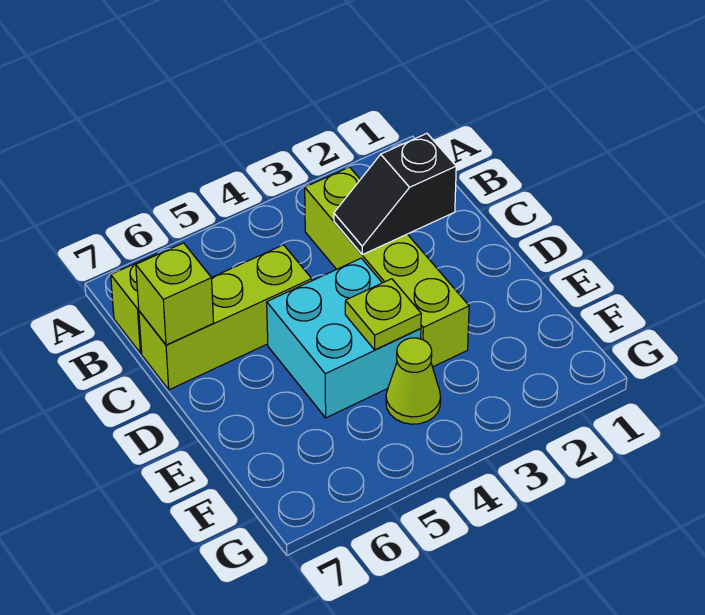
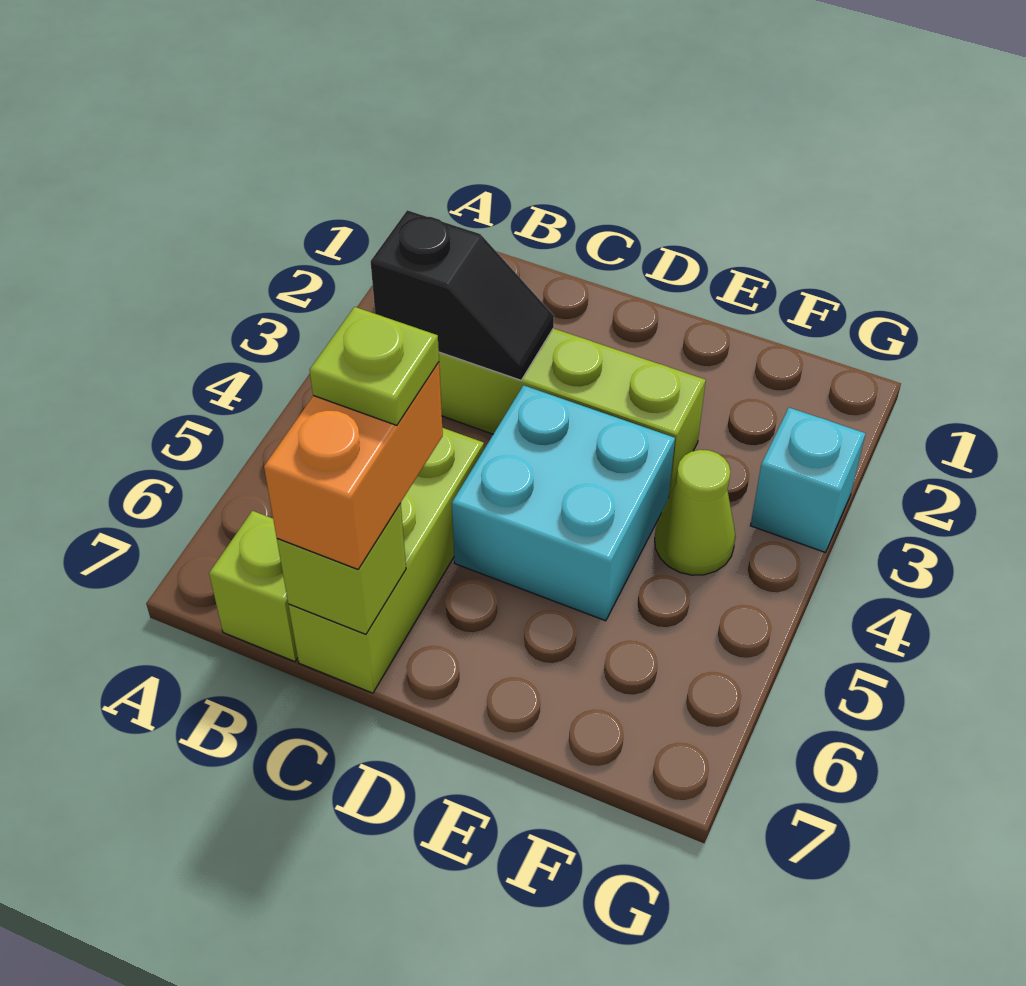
black 1x2 slope [334,134,456,255] -> black 1x2 slope turned to [371,210,554,380]
none -> orange 1x2 brick [264,362,443,569]
lime 1x1 plate [345,279,421,350] -> lime 1x1 plate moved to [310,307,439,425]
none -> cyan 1x1 brick [750,408,866,552]

